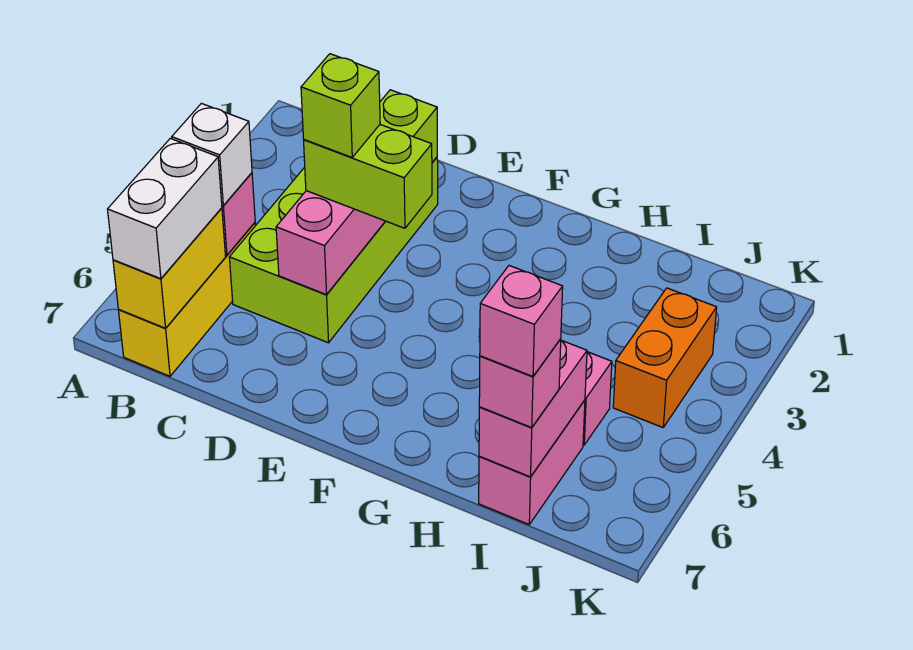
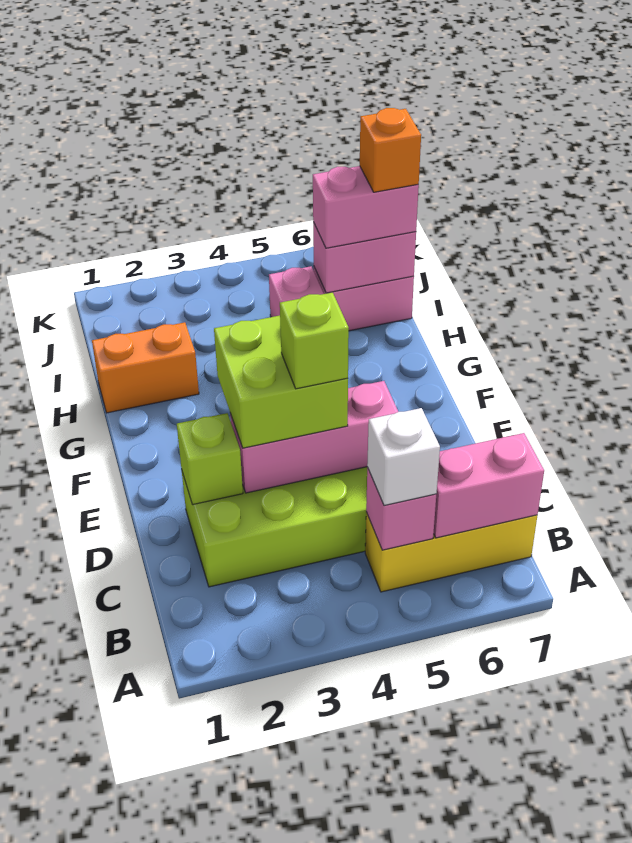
yellow 1x2 brick [113,208,226,328] -> pink 1x2 brick [434,433,544,538]
white 1x2 brick [108,138,222,279] -> none
lime 1x2 brick [304,125,432,228] -> lime 2x2 brick [214,316,348,448]
pink 1x1 brick [479,339,561,427] -> pink 1x2 brick [313,166,419,248]
pink 1x1 brick [480,266,563,376] -> orange 1x1 brick [360,108,421,192]
orange 1x2 brick [613,288,717,427] -> orange 1x2 brick moved to [92,322,199,413]

